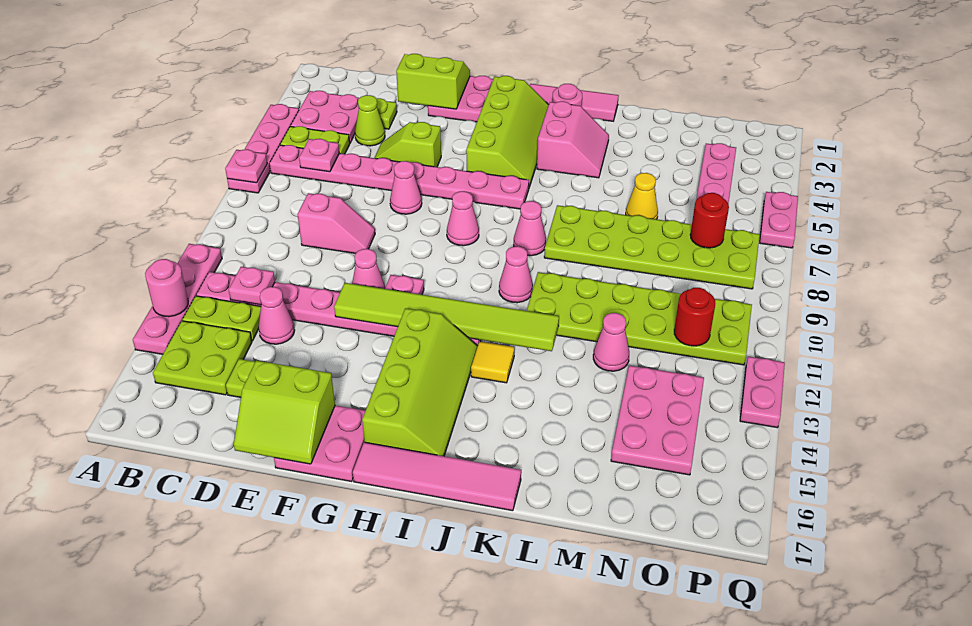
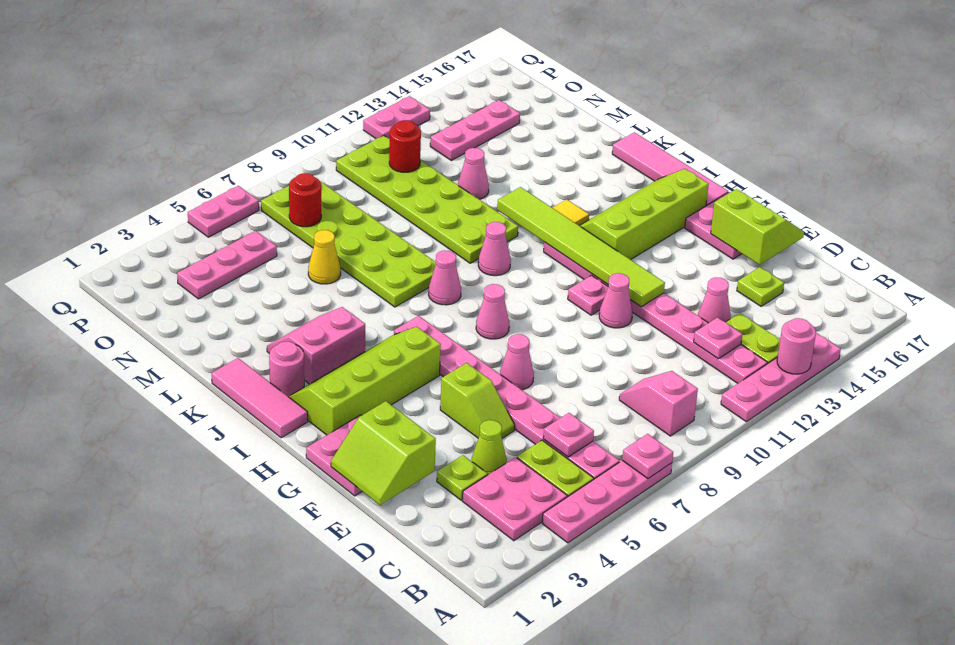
lime 2x2 plate [153,321,252,395] -> none
pink 1x2 slope [298,193,375,253] -> pink 1x2 slope moved to [619,371,698,436]
pink 2x3 plate [611,365,704,475] -> pink 1x3 plate [430,100,520,160]

